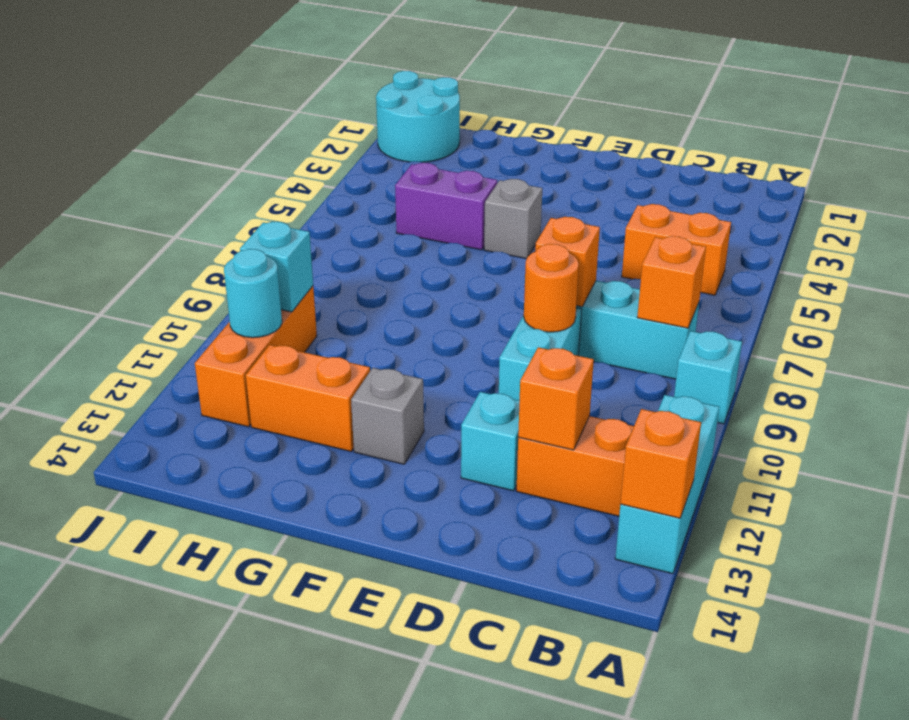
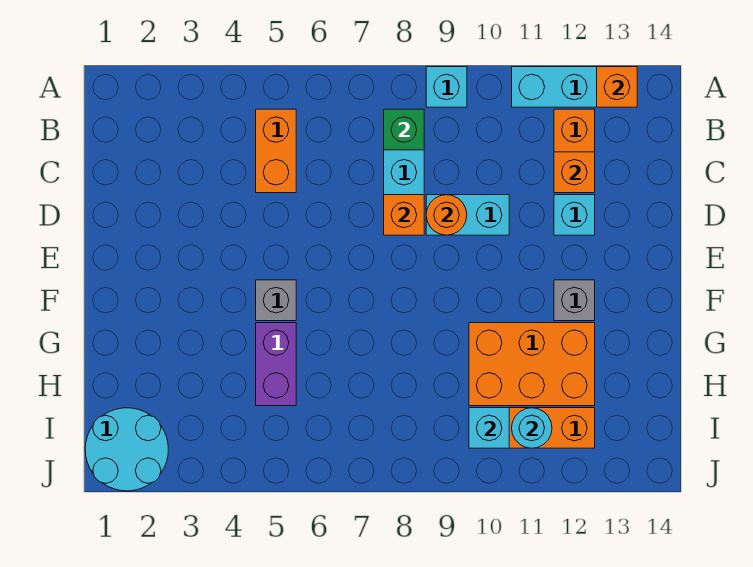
orange 1x1 brick [637,236,706,328] -> green 1x1 brick [384,109,424,150]
orange 1x2 brick [246,345,370,451] -> orange 2x3 brick [469,323,595,406]

